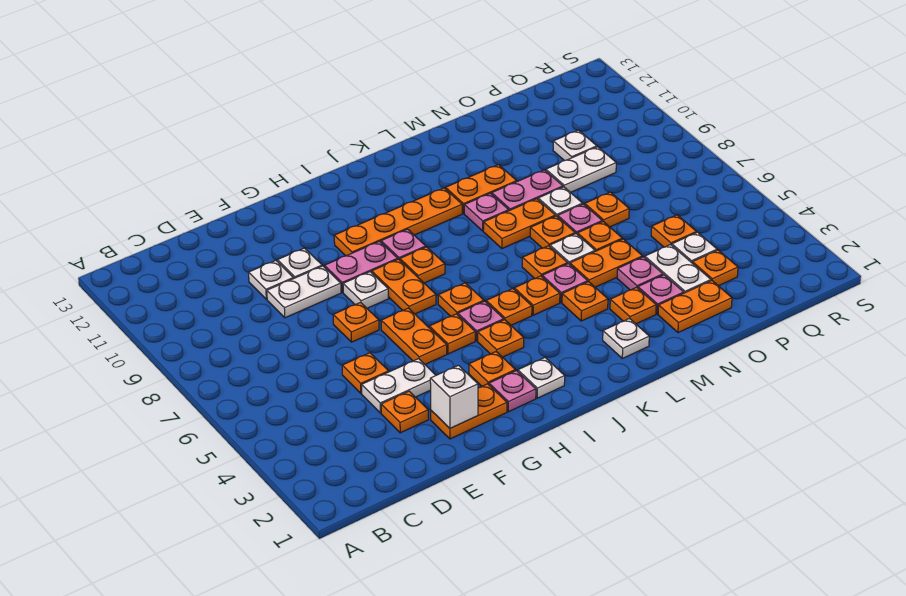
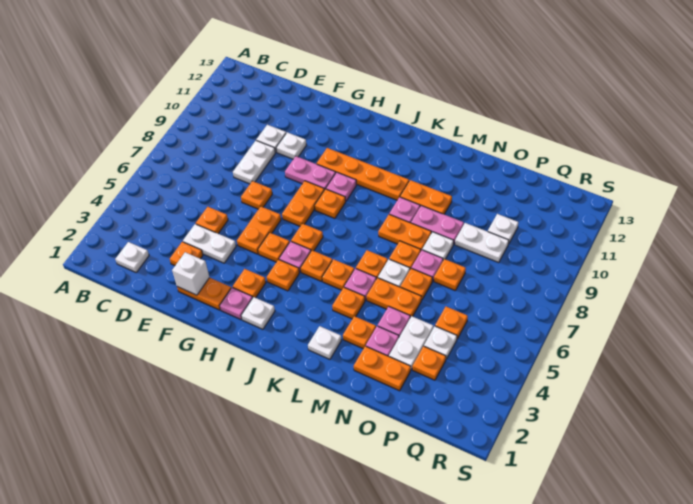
white 1x2 plate [267,266,341,318] -> white 1x2 plate turned to [233,141,275,184]
white 1x1 plate [343,272,388,308] -> white 1x1 plate moved to [115,242,149,272]

